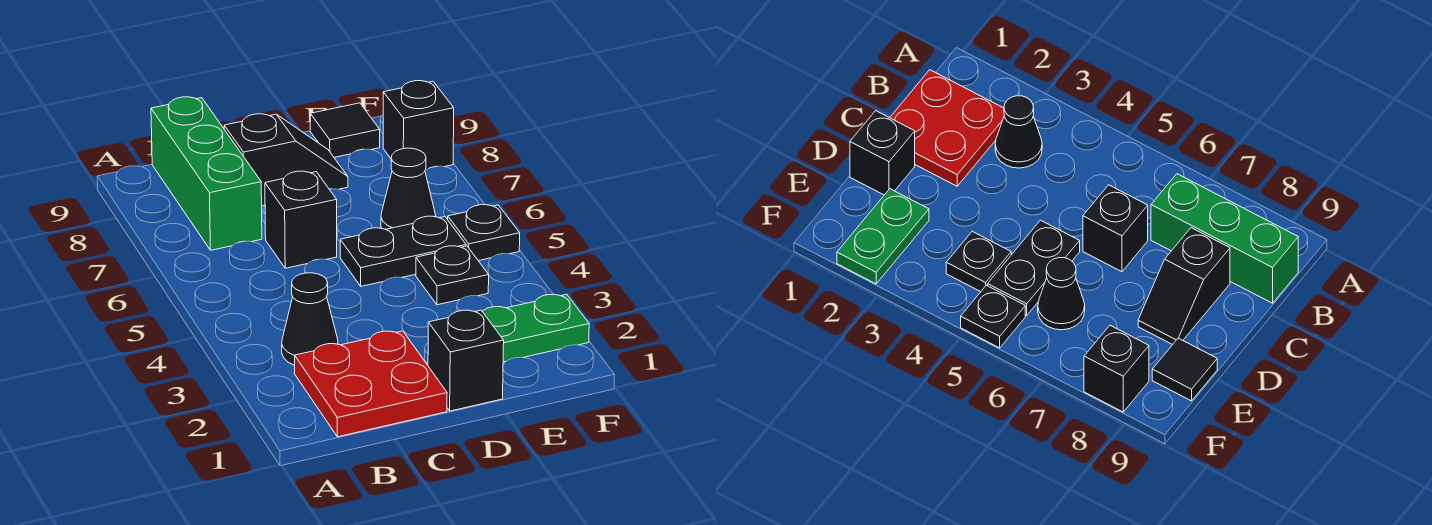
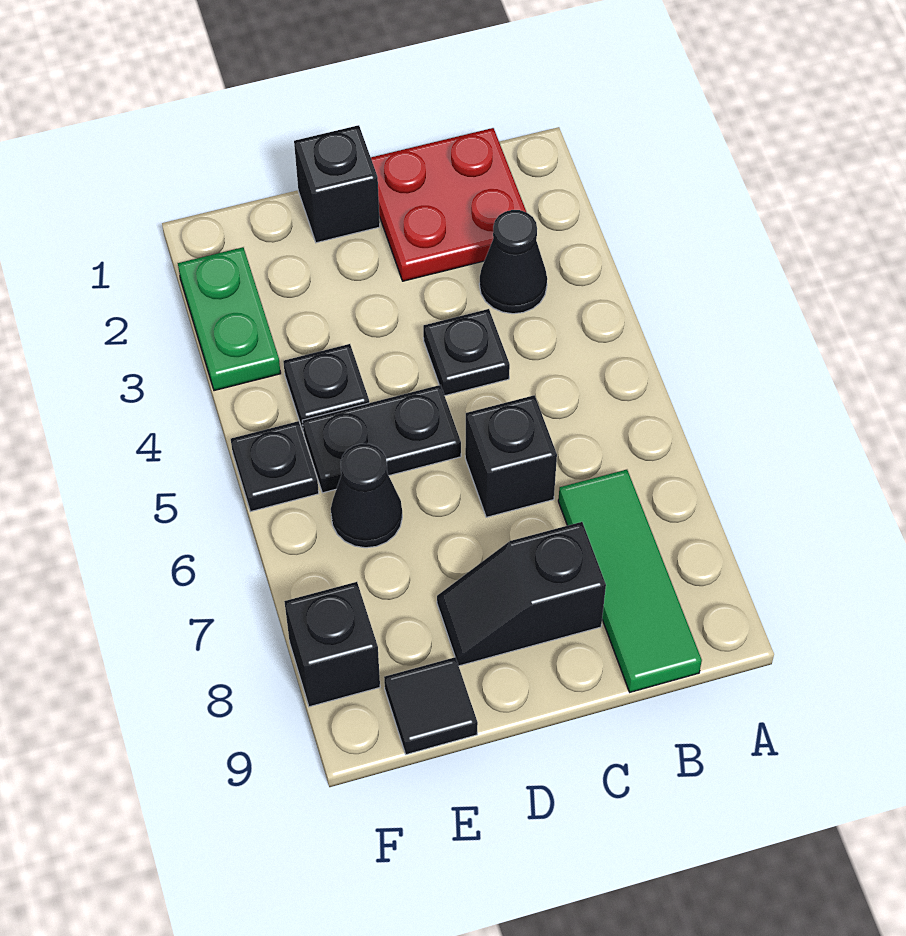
green 1x3 brick [151,97,262,250] -> green 1x3 tile [558,470,702,692]
none -> black 1x1 plate [423,309,510,396]
green 1x2 plate [482,294,589,362] -> green 1x2 plate turned to [178,247,281,391]

